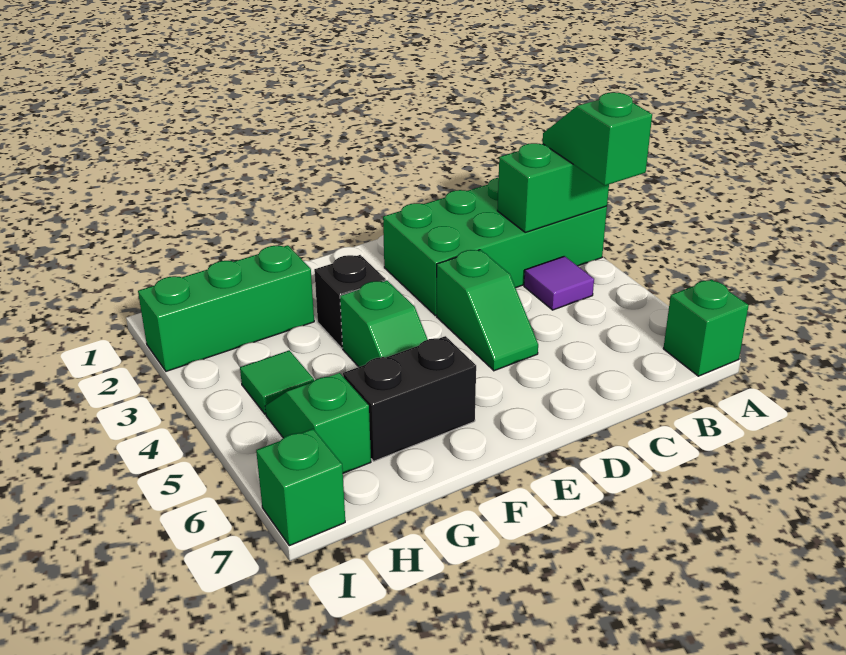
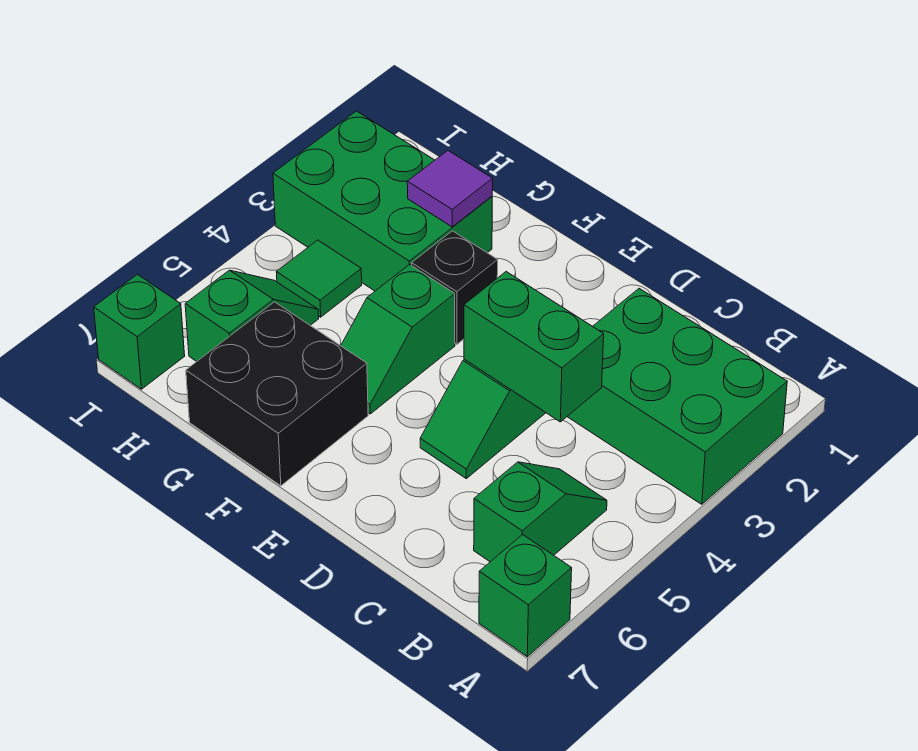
green 2x4 brick [383,178,607,315] -> green 2x3 brick [567,289,787,504]
green 1x2 brick [497,143,609,232] -> green 1x2 brick moved to [464,272,604,422]
green 1x2 slope [543,92,652,186] -> green 1x2 slope moved to [474,462,607,562]
purple 1x1 tile [524,256,594,310] -> purple 1x1 tile moved to [407,151,493,227]
black 1x2 brick [343,336,476,461] -> black 2x2 brick [186,302,368,486]
green 1x3 brick [138,245,314,371] -> green 2x3 brick [273,111,492,291]

